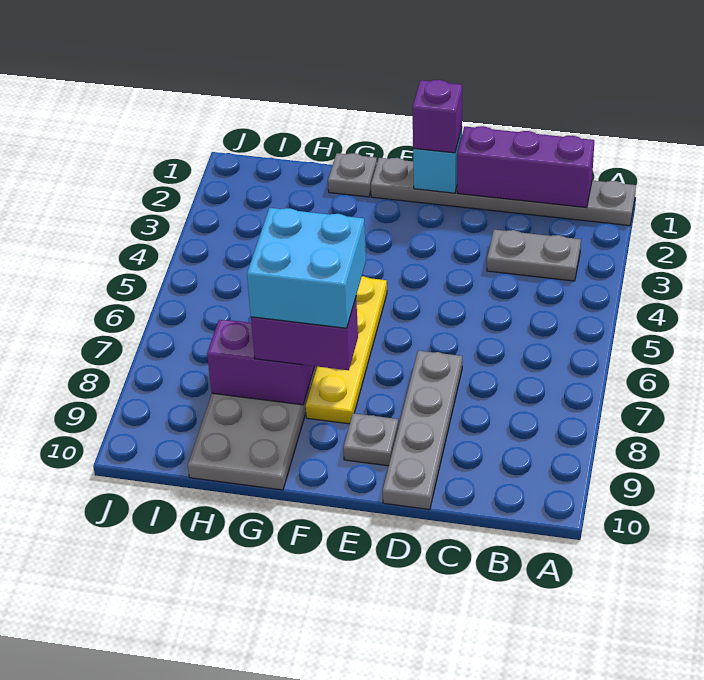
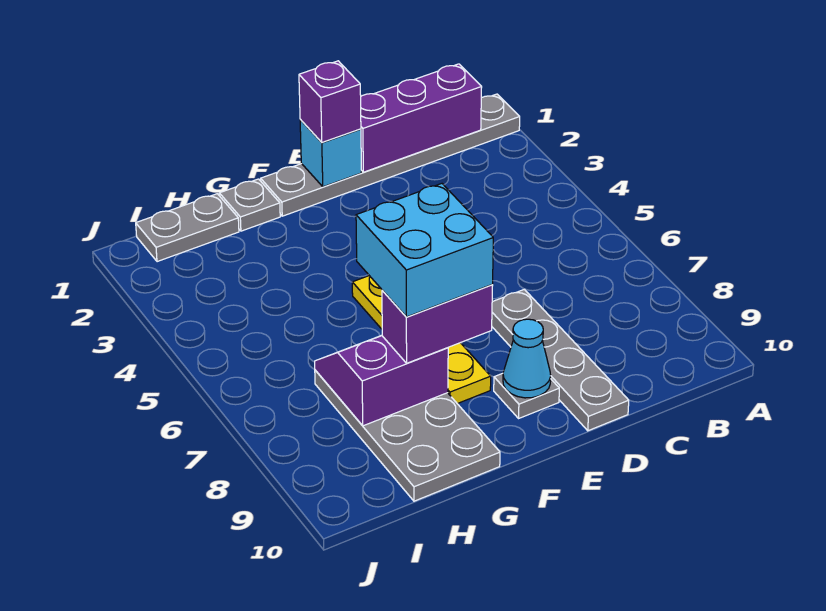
grey 1x2 plate [487,230,581,281] -> grey 1x2 plate moved to [136,194,239,262]
none -> cyan 1x1 cone [503,319,551,398]

